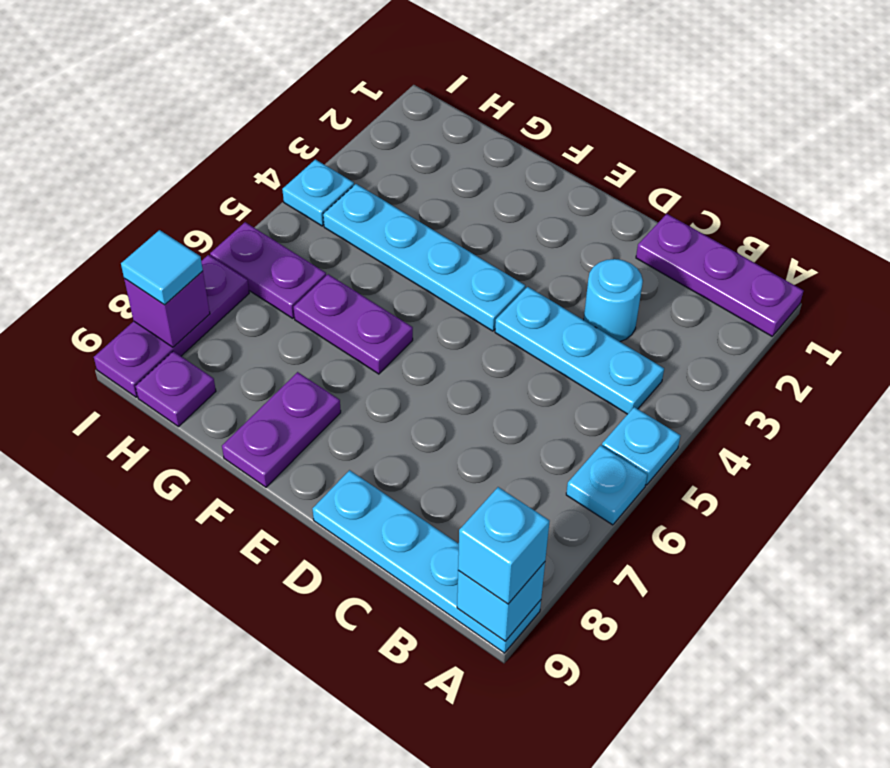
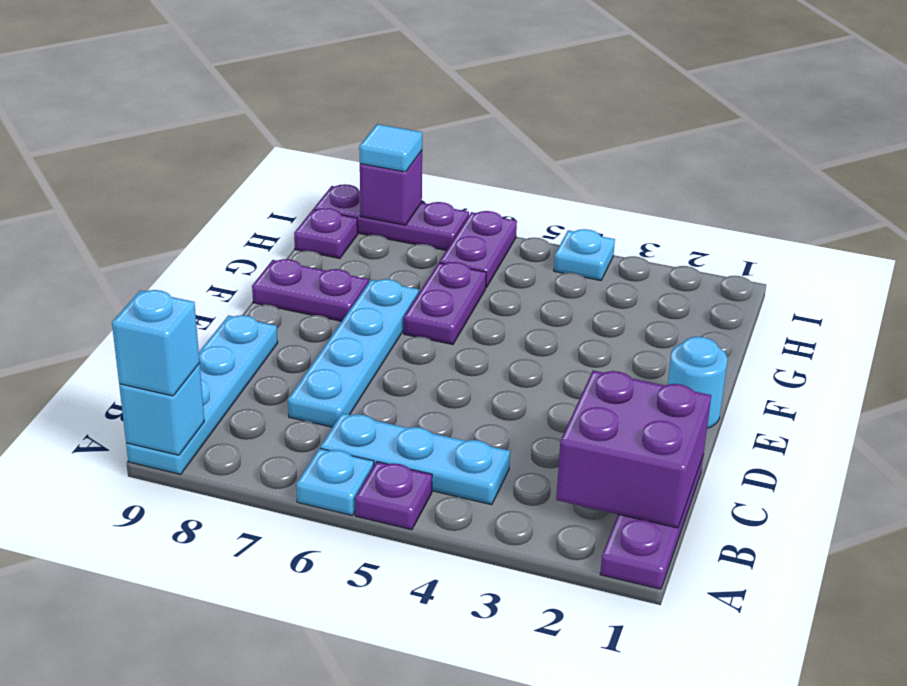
cyan 1x1 plate [602,407,681,485] -> purple 1x1 plate [355,462,432,530]
none -> purple 2x2 brick [556,370,711,528]
cyan 1x3 plate [495,287,664,414] -> cyan 1x3 plate turned to [320,413,510,505]
cyan 1x1 round brick [584,259,643,342] -> cyan 1x1 round brick moved to [668,337,727,428]
cyan 1x4 plate [323,184,525,331] -> cyan 1x4 plate moved to [288,279,419,427]

